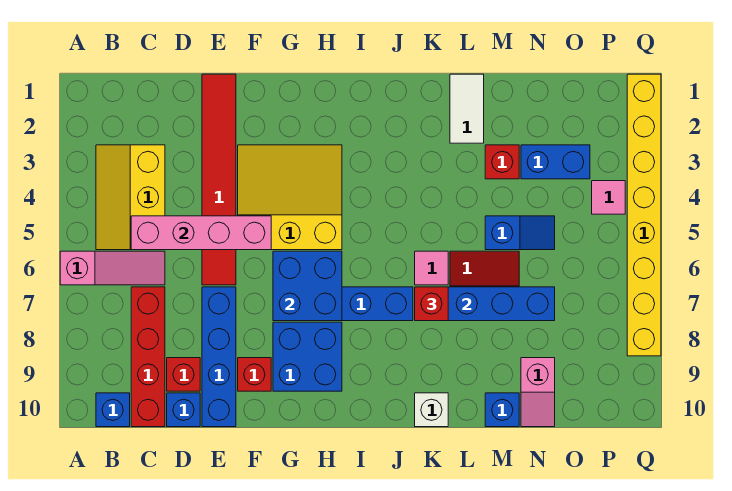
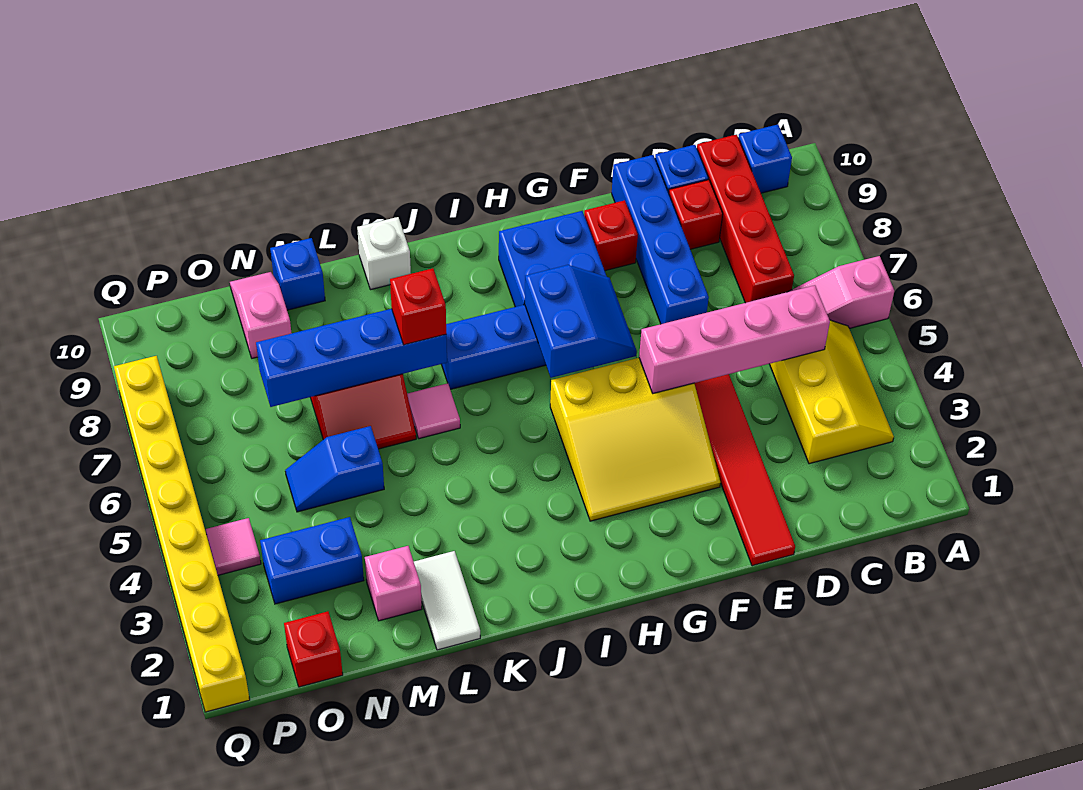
blue 2x2 brick [273,251,342,321] -> blue 2x2 slope [525,265,637,378]
none -> pink 1x1 brick [365,546,422,621]
red 1x1 brick [485,145,519,179] -> red 1x1 brick moved to [284,611,343,687]

